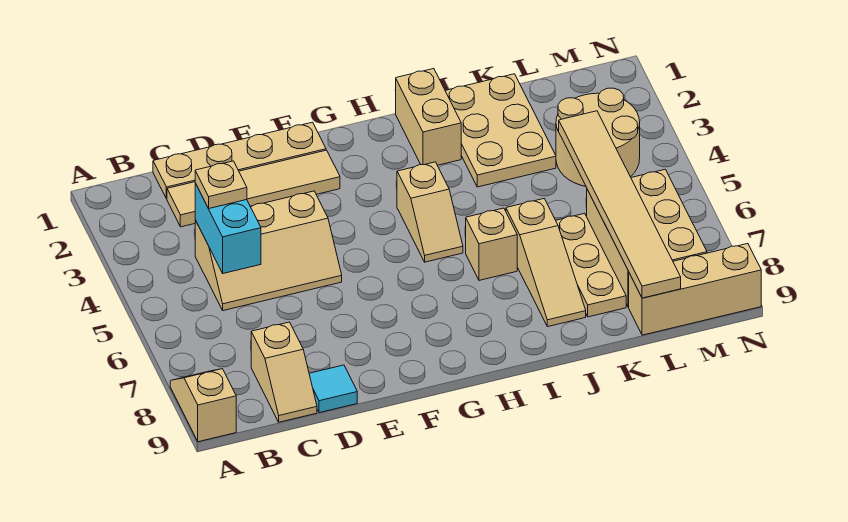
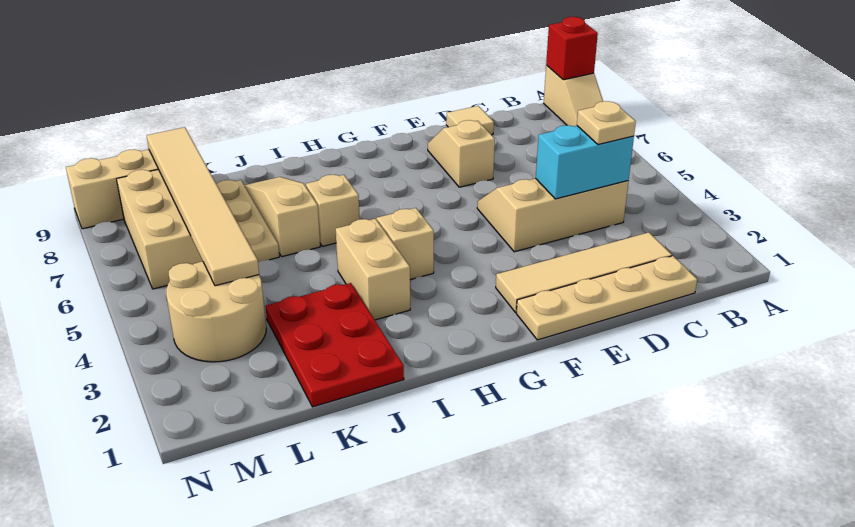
none -> red 1x1 brick [546,17,598,80]
cyan 1x2 brick [195,183,261,273] -> cyan 1x2 brick turned to [536,125,634,199]
tan 1x2 slope [251,322,317,422] -> tan 1x2 slope moved to [428,120,495,187]
cyan 1x1 tile [309,365,357,413] -> tan 1x1 tile [446,106,494,135]
tan 1x2 brick [396,69,461,165] -> tan 1x2 brick moved to [336,219,410,320]
tan 2x3 plate [445,74,556,187] -> red 2x3 plate [265,283,404,407]

